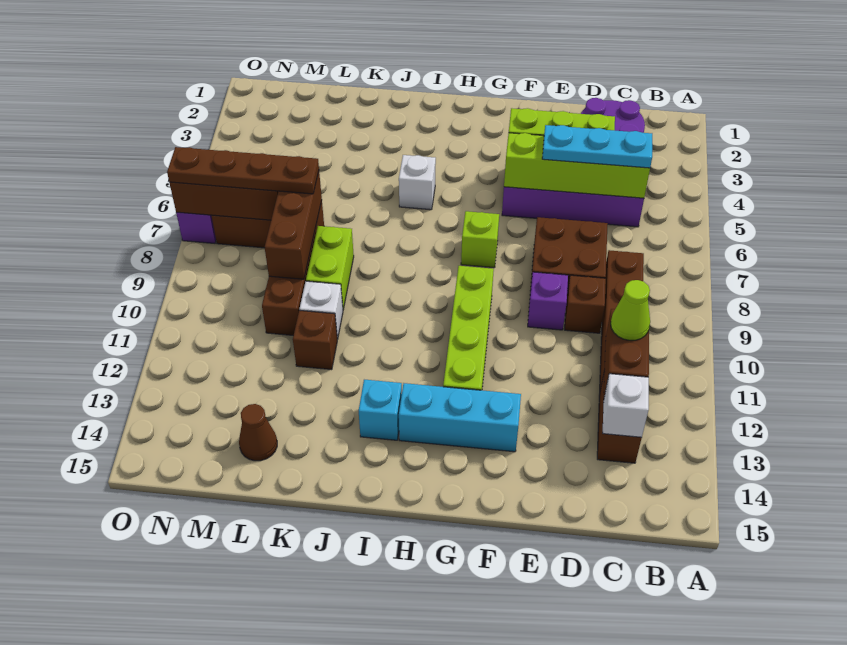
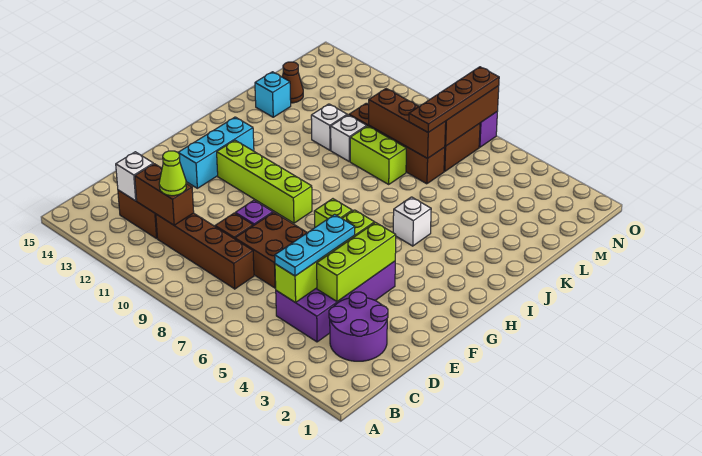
cyan 1x1 brick [359,380,402,440] -> cyan 1x1 brick moved to [255,72,291,117]
brown 1x1 brick [293,310,337,370] -> white 1x1 brick [311,104,347,150]

